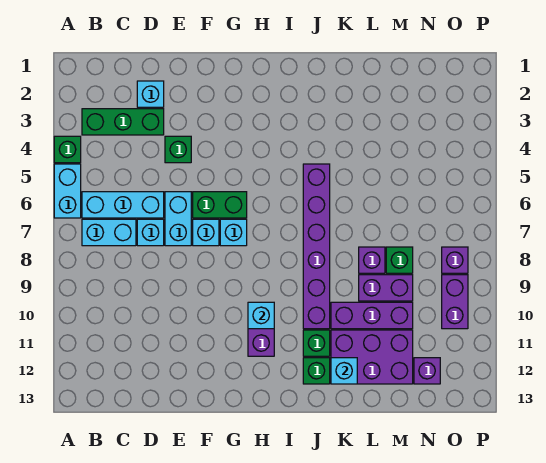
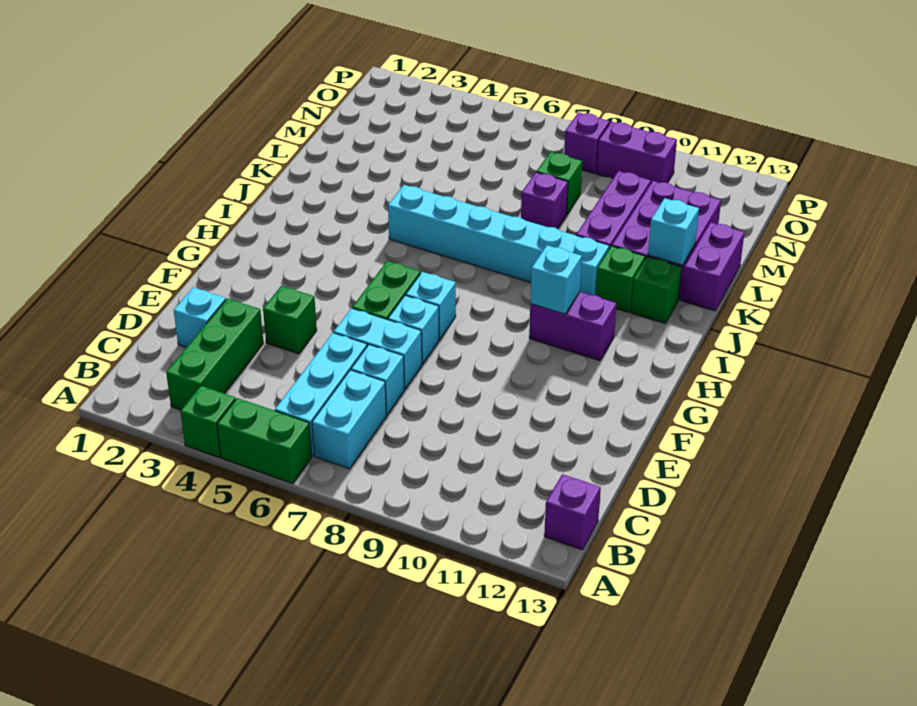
cyan 1x2 brick [54,164,81,218] -> green 1x2 brick [217,398,312,484]
purple 1x6 brick [303,164,330,329] -> cyan 1x6 brick [388,185,609,295]
purple 1x2 brick [359,275,413,301] -> purple 1x2 brick moved to [681,222,744,311]
purple 1x1 brick [414,358,440,384] -> purple 1x1 brick moved to [544,474,601,550]

